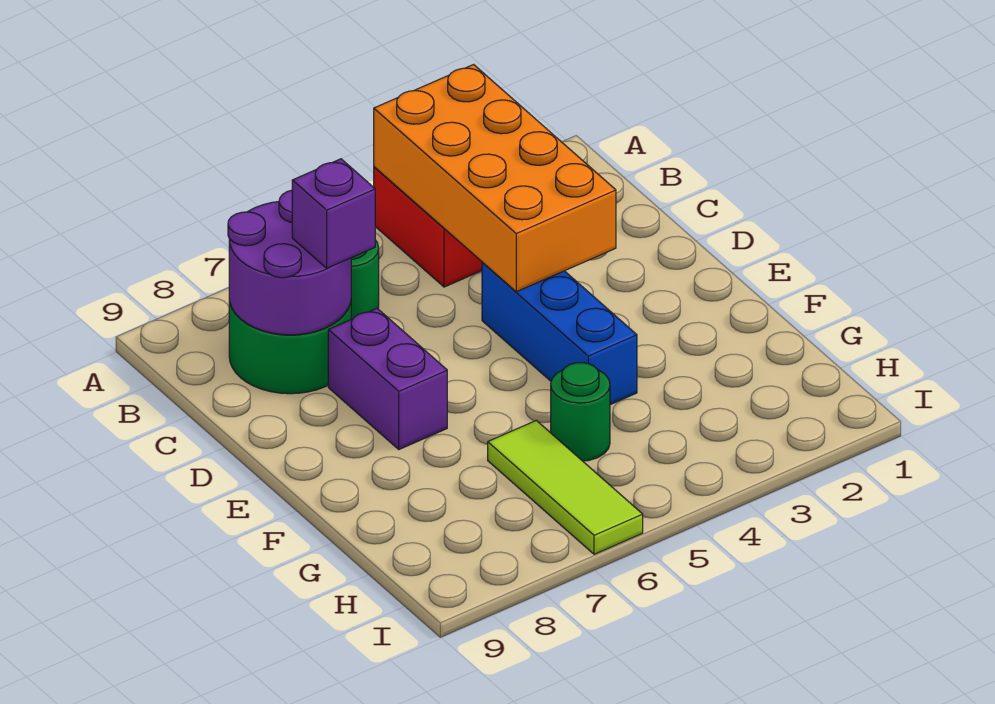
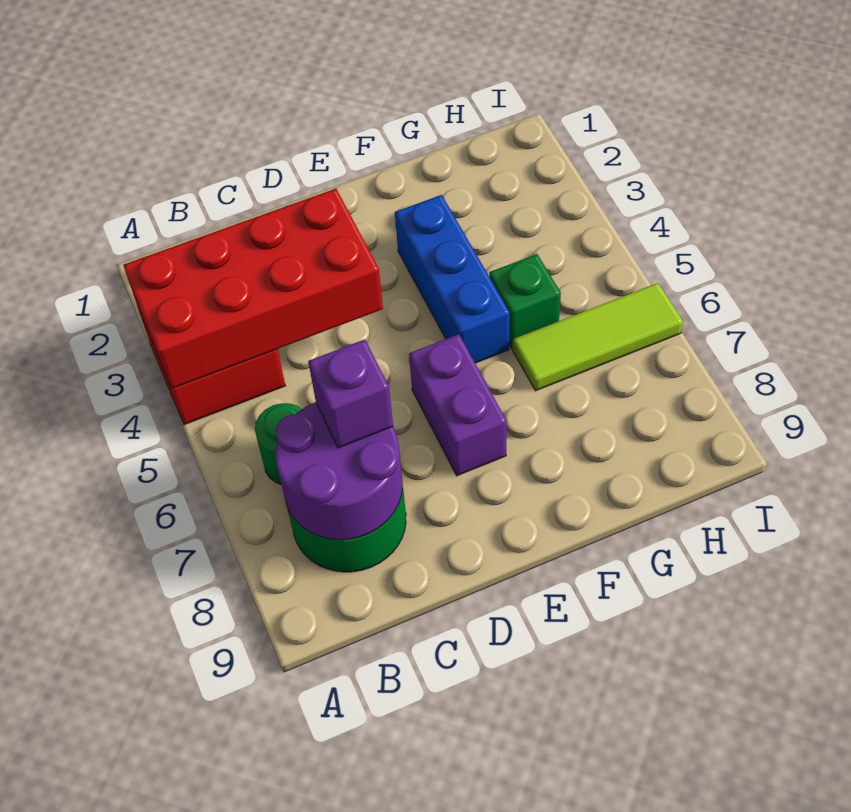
orange 2x4 brick [374,65,616,292] -> red 2x4 brick [123,189,383,389]
blue 1x3 brick [482,262,637,405] -> blue 1x3 brick turned to [395,195,510,363]
purple 1x2 brick [328,308,447,449] -> purple 1x2 brick turned to [409,334,507,476]
green 1x1 round brick [551,363,610,461] -> green 1x1 brick [489,254,561,349]

